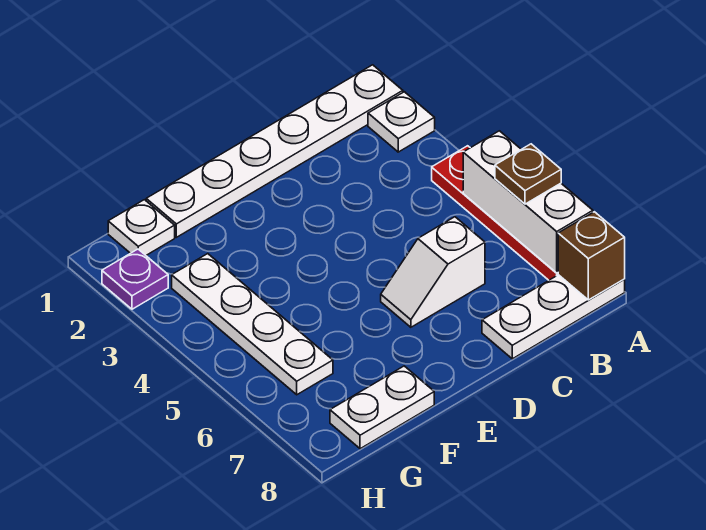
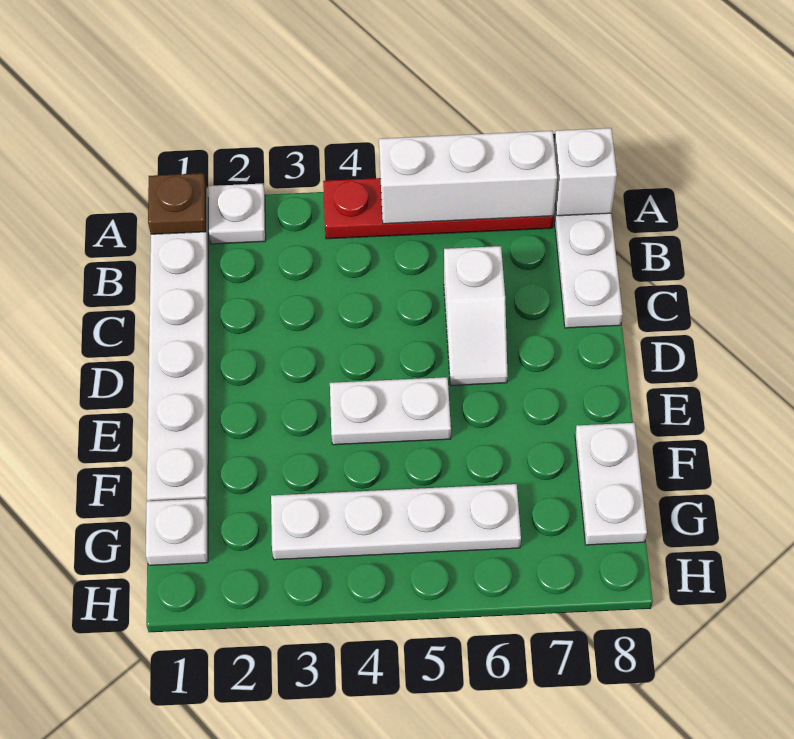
brown 1x1 plate [495,144,561,204] -> brown 1x1 plate moved to [148,173,206,234]
brown 1x1 brick [558,212,625,300] -> white 1x1 brick [554,128,617,216]
none -> white 1x2 plate [330,377,451,445]
purple 1x1 plate [102,249,168,309] -> none

